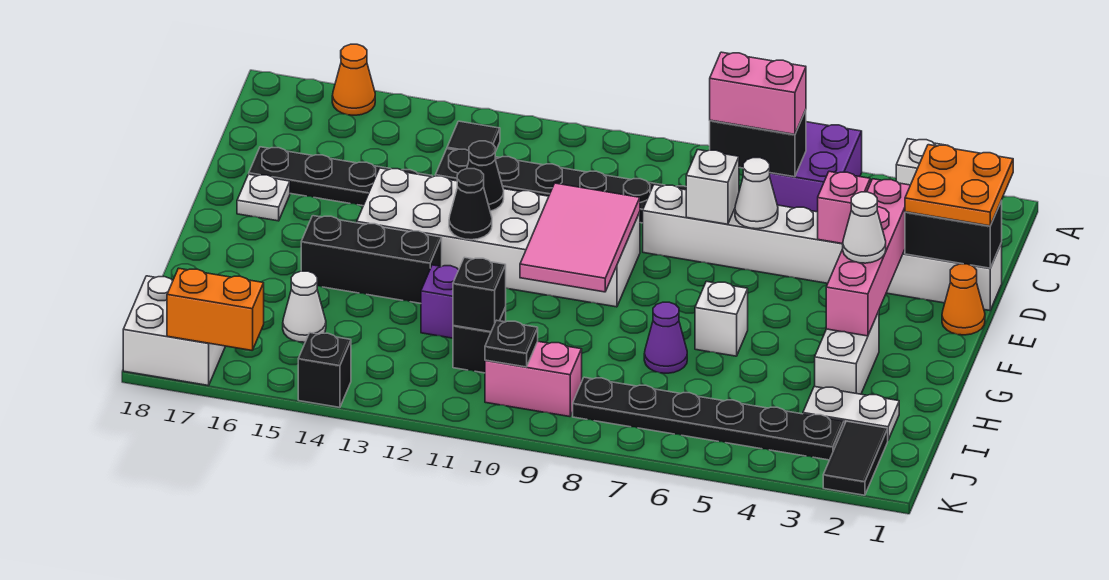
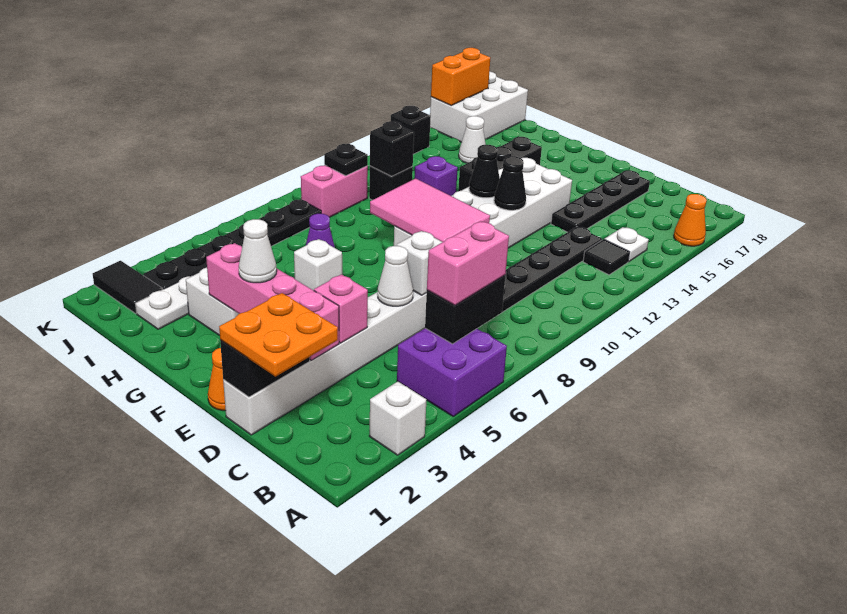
white 1x1 plate [237,174,290,221] -> white 1x1 plate moved to [604,227,649,262]
white 2x2 brick [123,276,225,386] -> white 2x3 brick [430,71,528,142]

